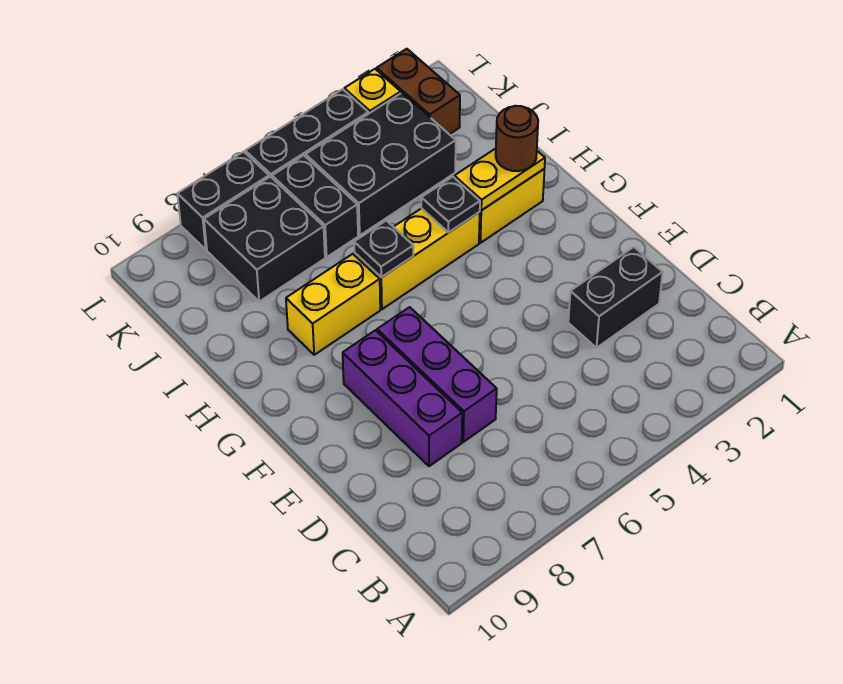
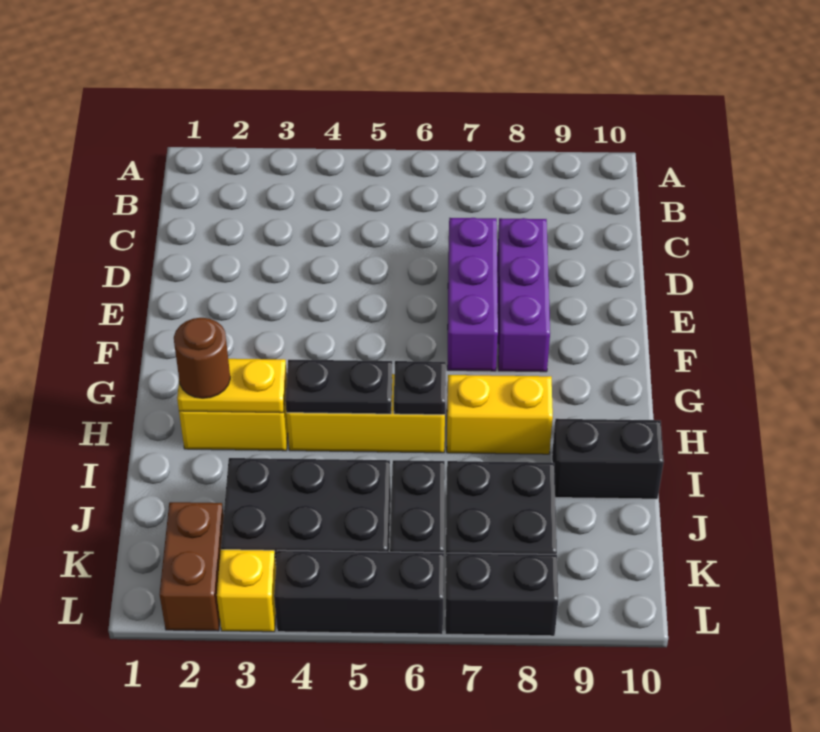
black 1x2 brick [568,247,663,348] -> black 1x2 brick moved to [552,419,664,499]
black 1x1 plate [421,177,480,232] -> black 1x2 plate [285,360,392,414]

